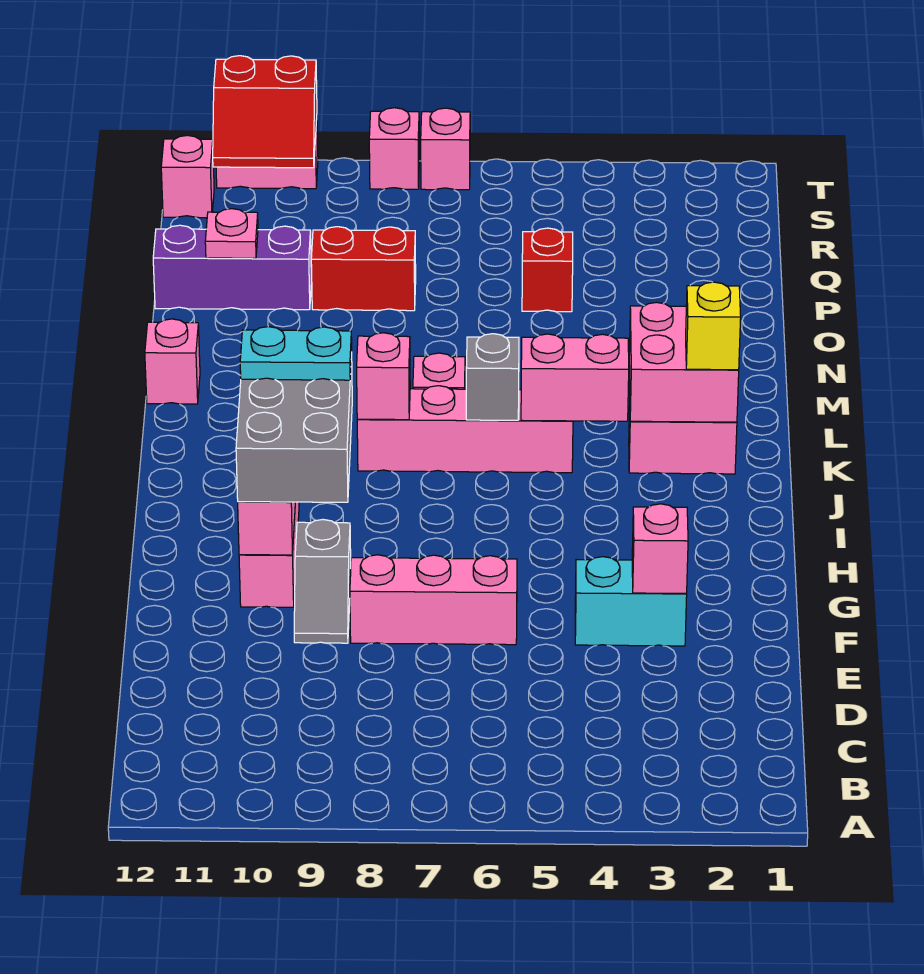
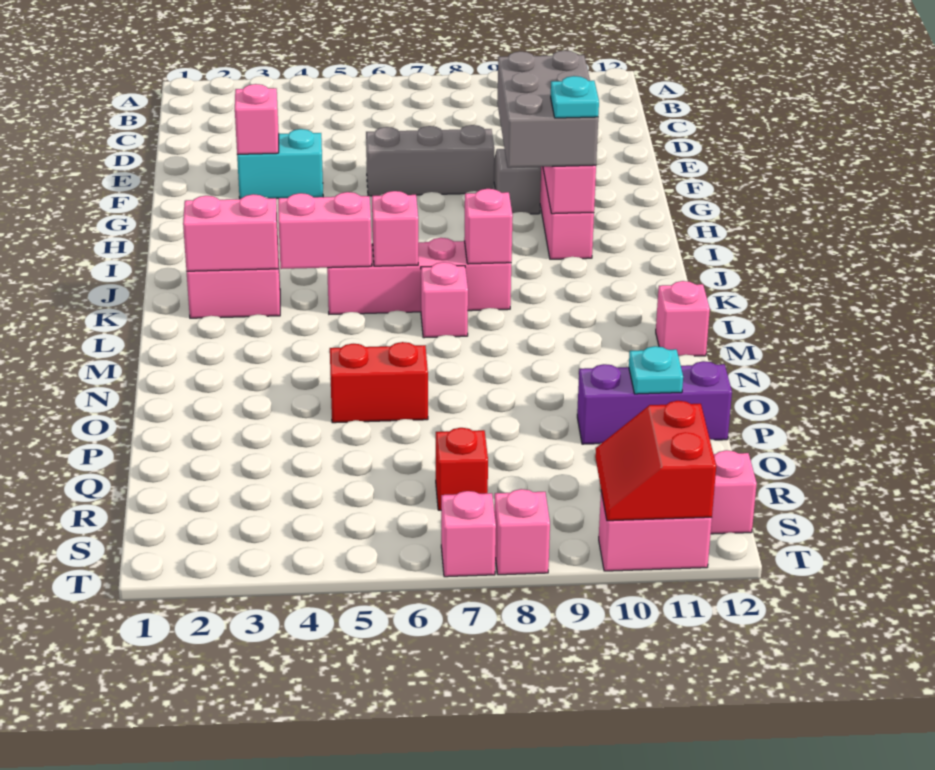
pink 1x3 brick [350,555,517,645] -> grey 1x3 brick [366,125,494,196]
cyan 1x2 plate [240,327,352,380] -> cyan 1x1 plate [551,76,599,118]
pink 2x2 brick [629,302,739,422] -> pink 1x2 brick [183,194,278,271]
yellow 1x1 brick [686,282,741,370] -> none
grey 1x1 brick [466,334,519,420] -> pink 1x1 brick [372,191,418,266]
red 1x1 brick [522,228,573,312] -> red 1x1 brick moved to [436,428,488,510]
red 1x2 brick [311,227,416,311] -> red 1x2 brick moved to [330,342,428,423]
pink 1x1 plate [205,209,258,258] -> cyan 1x1 plate [629,346,683,394]
red 2x2 slope [213,56,317,168] -> red 2x2 slope turned to [595,401,716,521]

